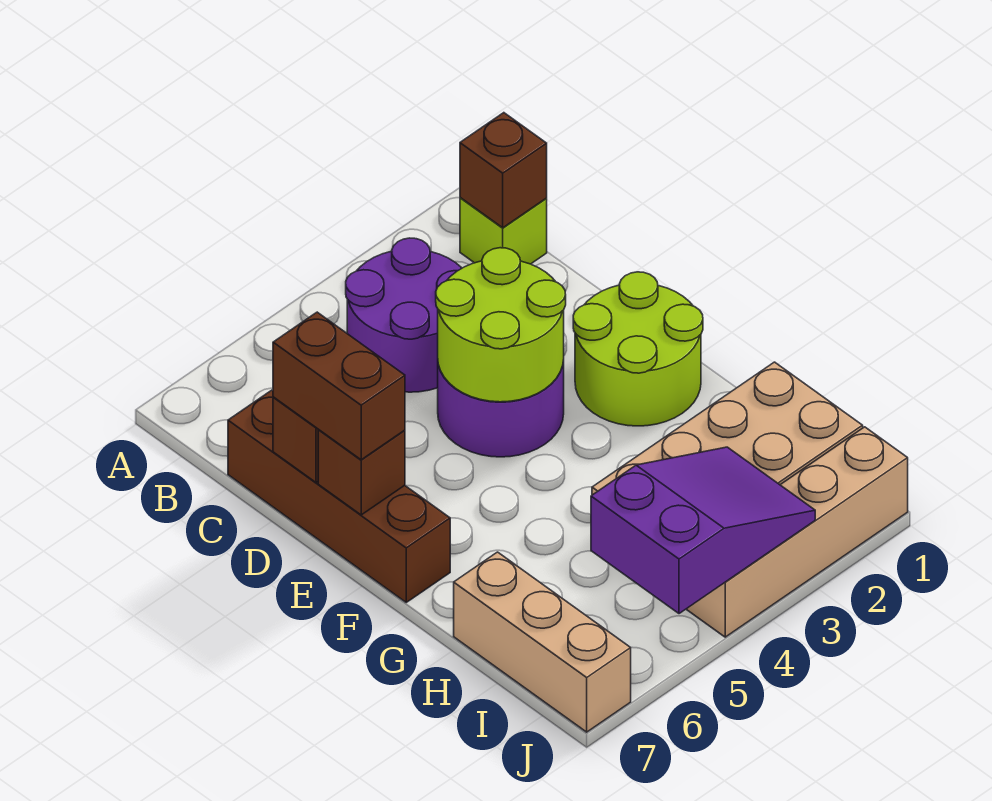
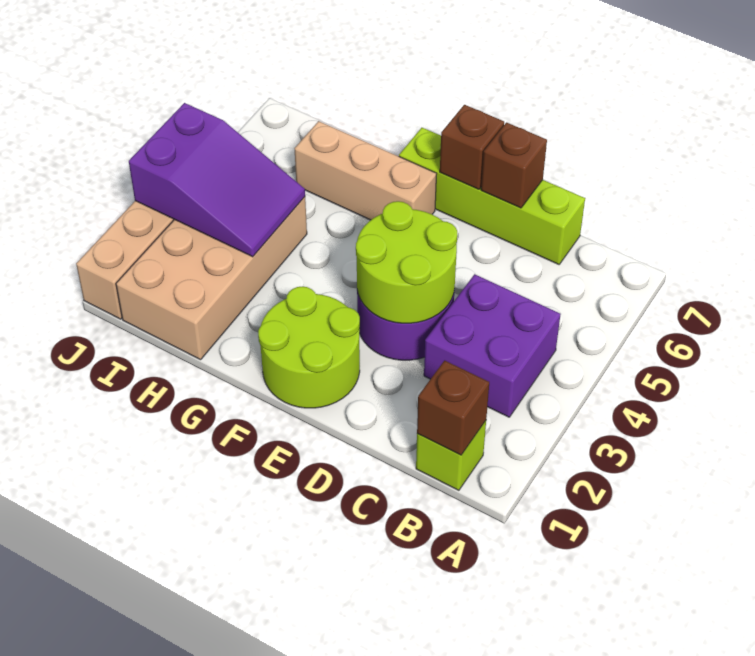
purple 2x2 round brick [346,238,462,392] -> purple 2x2 brick [424,274,561,417]
brown 1x4 brick [228,390,450,602] -> lime 1x4 brick [399,128,585,264]
brown 1x2 brick [273,312,405,460] -> none
tan 1x3 brick [454,552,631,732] -> tan 1x3 brick moved to [294,121,437,220]
purple 2x3 slope [591,447,815,614] -> purple 2x3 slope turned to [129,103,305,257]

